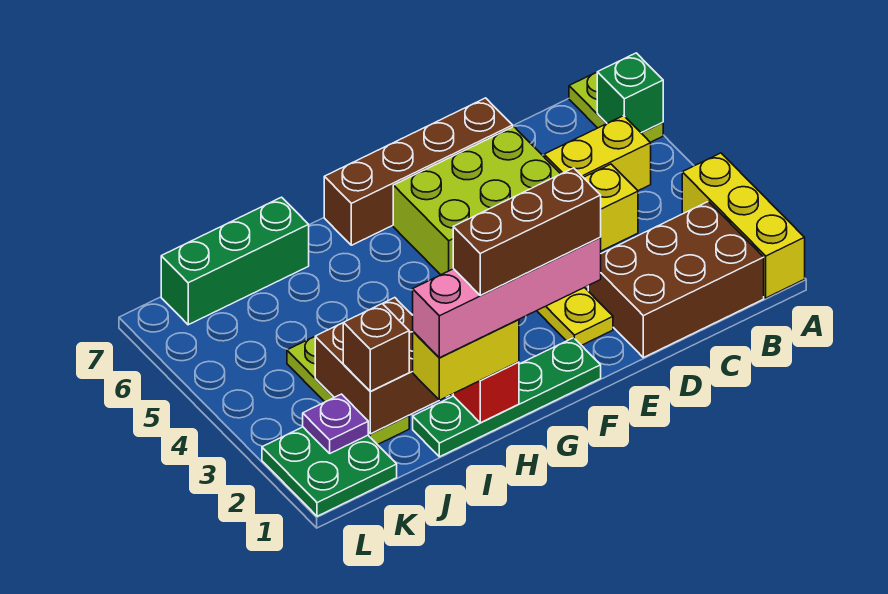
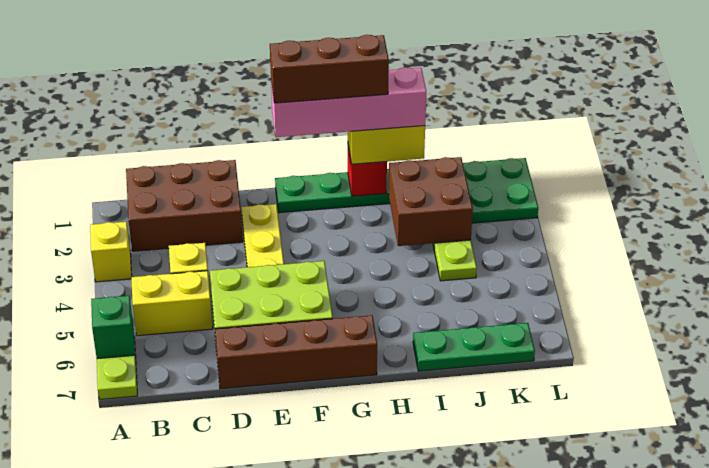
yellow 1x3 brick [682,153,805,298] -> yellow 1x1 brick [90,222,132,282]
green 1x3 brick [161,197,309,325] -> green 1x3 plate [413,323,535,371]
brown 1x1 brick [343,304,409,392] -> none
purple 1x1 plate [303,394,368,453] -> none

